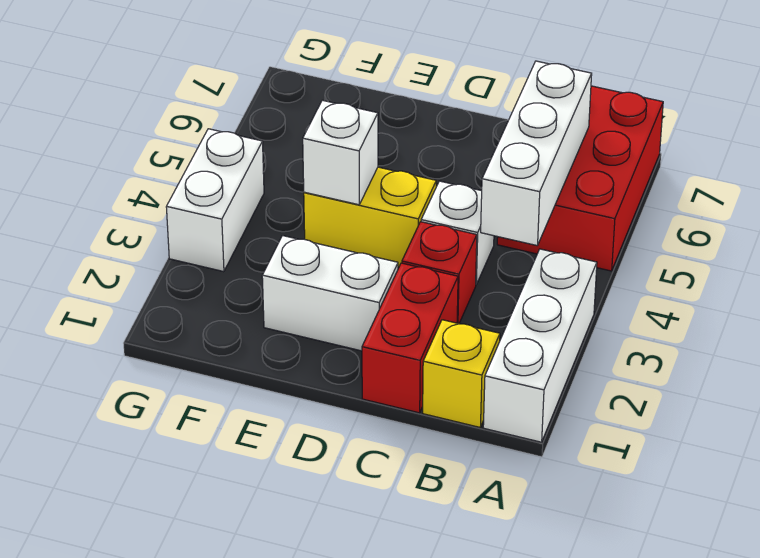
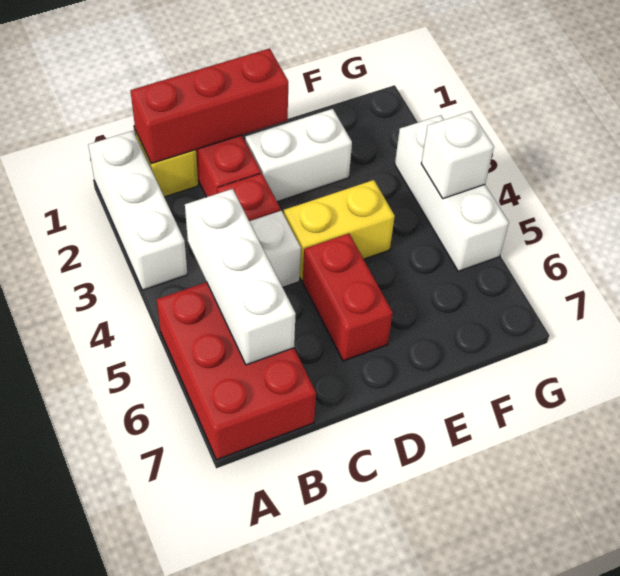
none -> red 1x3 brick [130,48,288,163]
none -> red 1x2 brick [303,234,393,361]
white 1x1 brick [303,100,378,205] -> white 1x1 brick moved to [421,111,494,199]
white 1x2 brick [166,129,264,272] -> white 1x3 brick [395,115,509,271]

